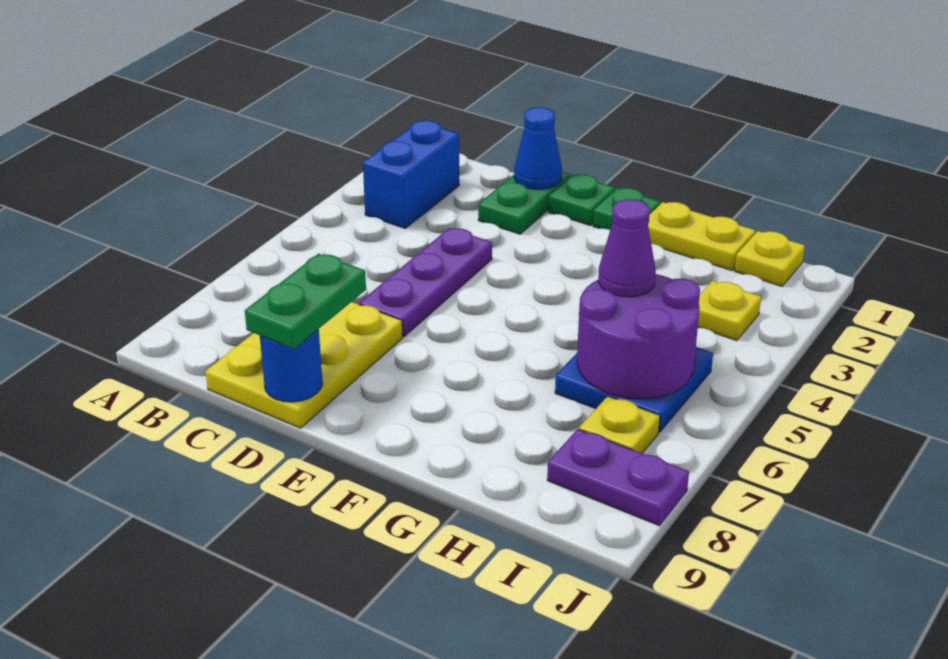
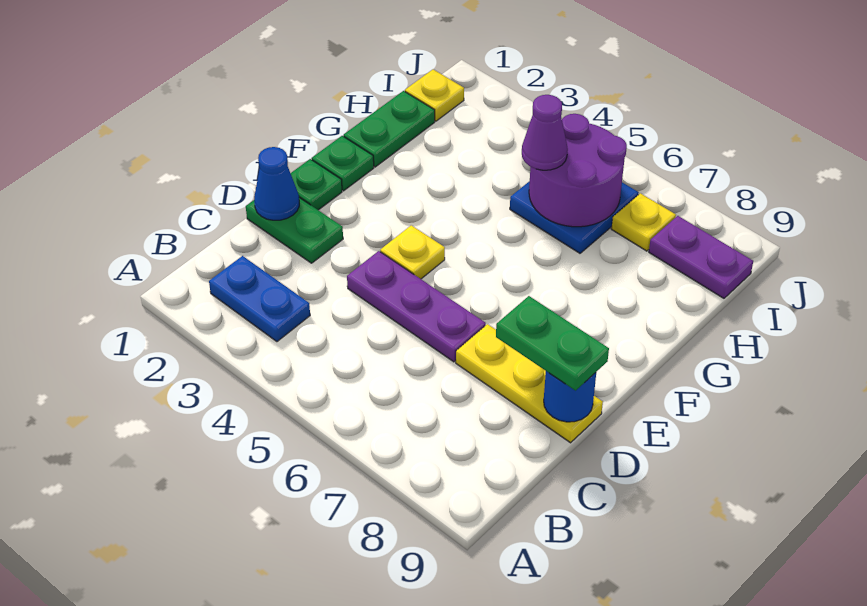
blue 1x2 brick [363,120,459,228] -> blue 1x2 plate [209,256,310,342]
yellow 2x3 plate [205,302,403,428] -> yellow 1x3 plate [456,324,603,443]
yellow 1x2 plate [648,202,755,271] -> green 1x2 plate [344,91,435,167]
yellow 1x1 plate [698,281,761,341] -> yellow 1x1 plate moved to [380,225,445,279]
purple 1x2 plate [547,429,689,526] -> purple 1x2 plate turned to [649,216,753,298]

